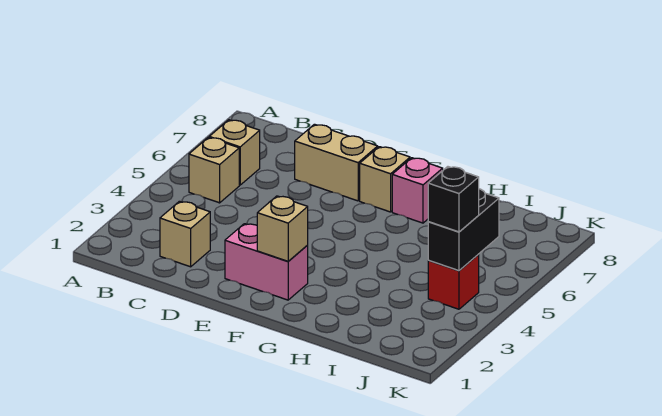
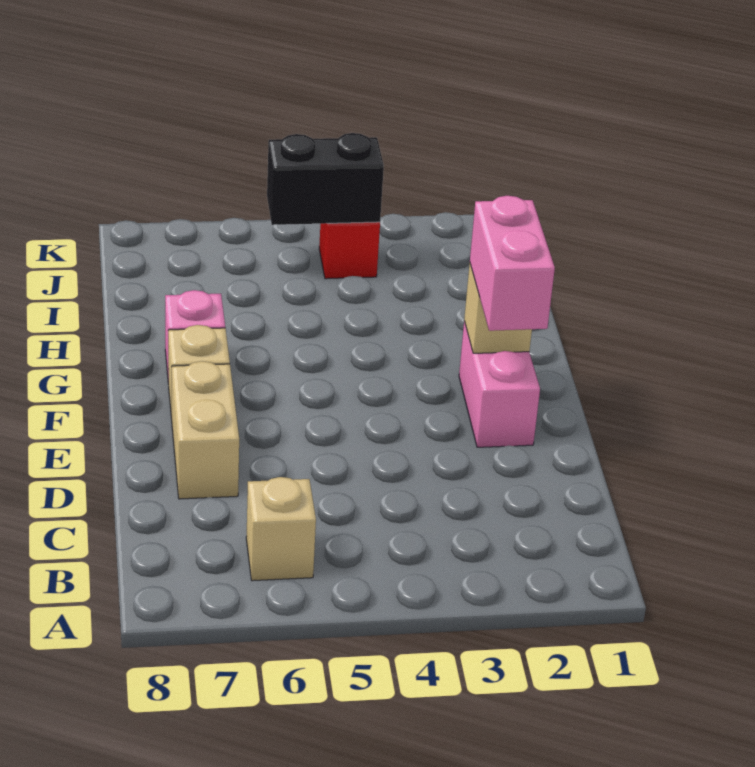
tan 1x1 brick [189,137,239,203] -> none
tan 1x1 brick [160,201,210,267] -> none
none -> pink 1x2 brick [470,196,555,331]
black 1x1 brick [428,167,479,232] -> none

